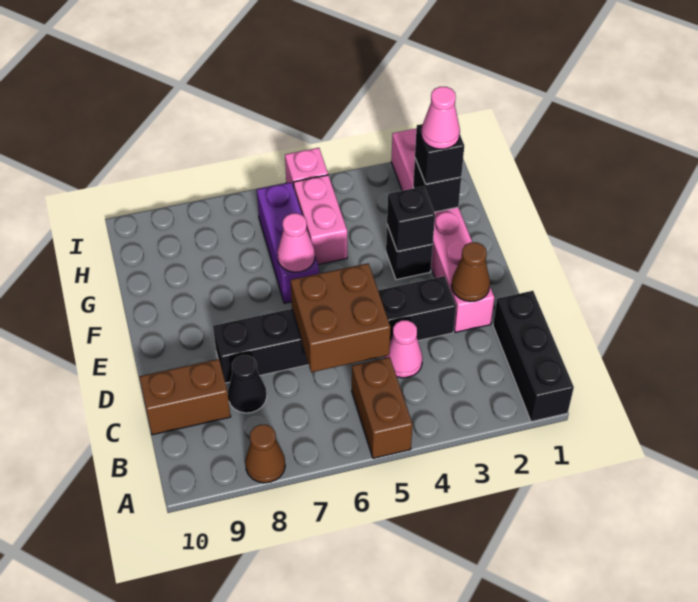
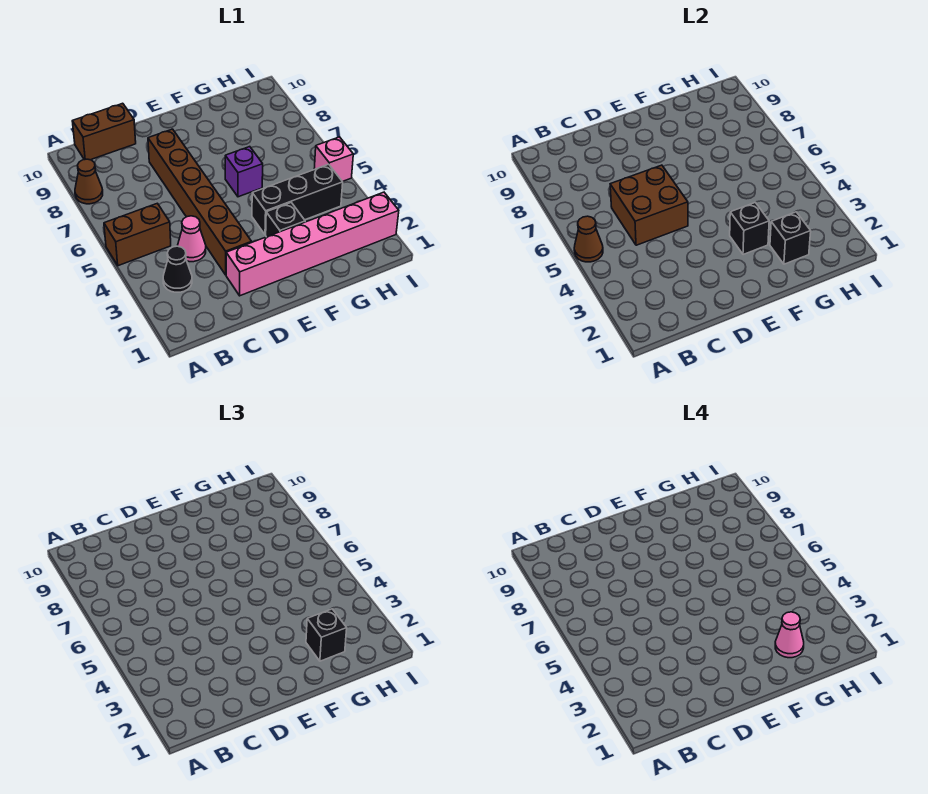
black 1x3 brick [493,291,574,422] -> black 1x3 brick moved to [252,164,343,235]
black 1x1 cone [228,355,267,413] -> black 1x1 cone moved to [163,246,192,292]
brown 1x2 brick [139,359,231,435] -> brown 1x2 brick turned to [72,103,136,160]
brown 1x1 cone [451,242,490,302] -> brown 1x1 cone moved to [574,216,603,262]
black 1x6 brick [213,276,456,383] -> brown 1x6 brick [148,129,252,275]
purple 1x3 brick [257,182,319,303] -> purple 1x1 brick [225,147,263,197]
pink 1x1 cone [277,213,315,272] -> none
pink 1x2 brick [294,175,347,265] -> none

